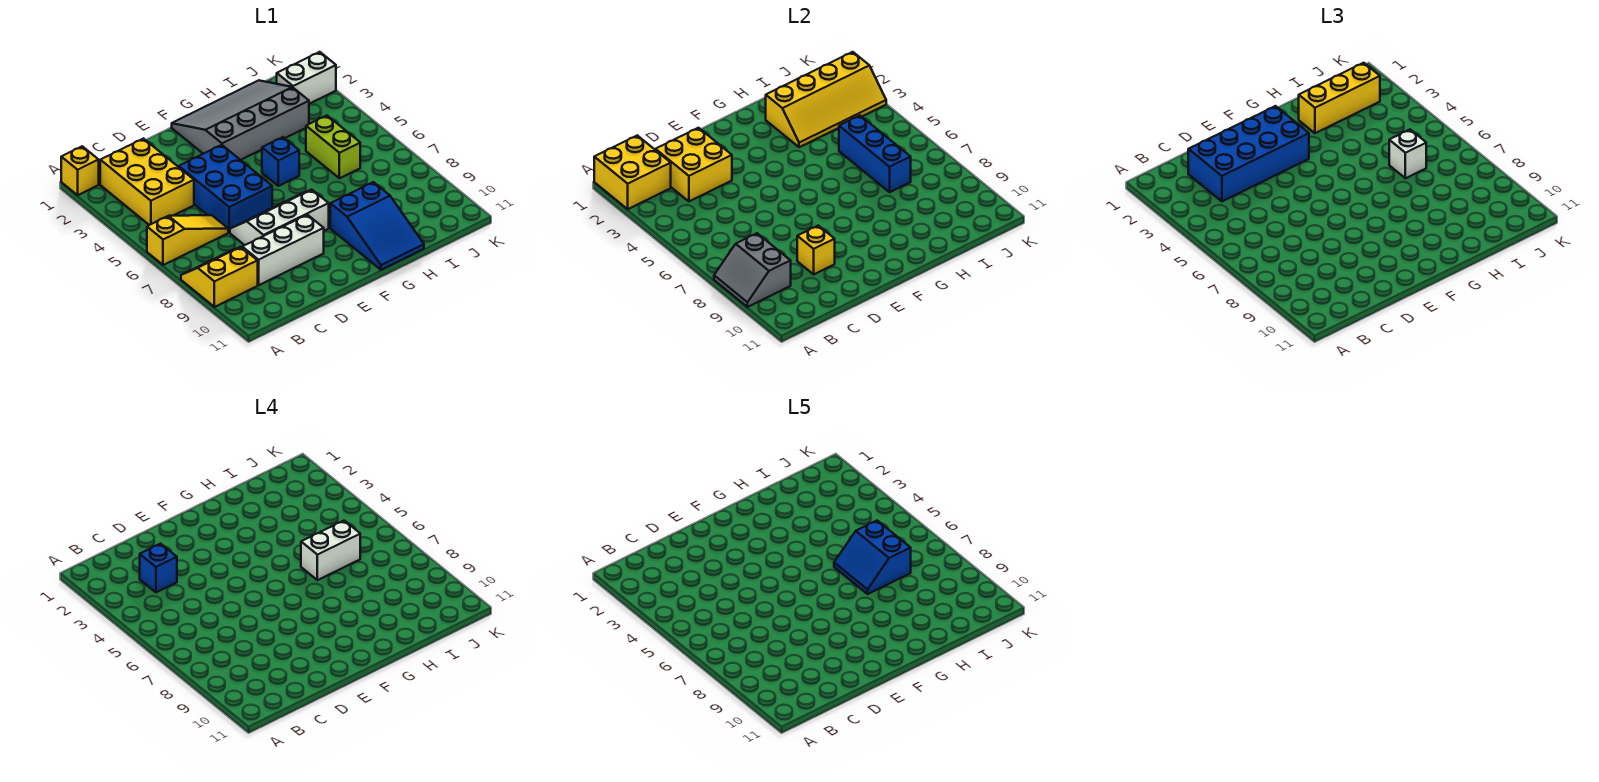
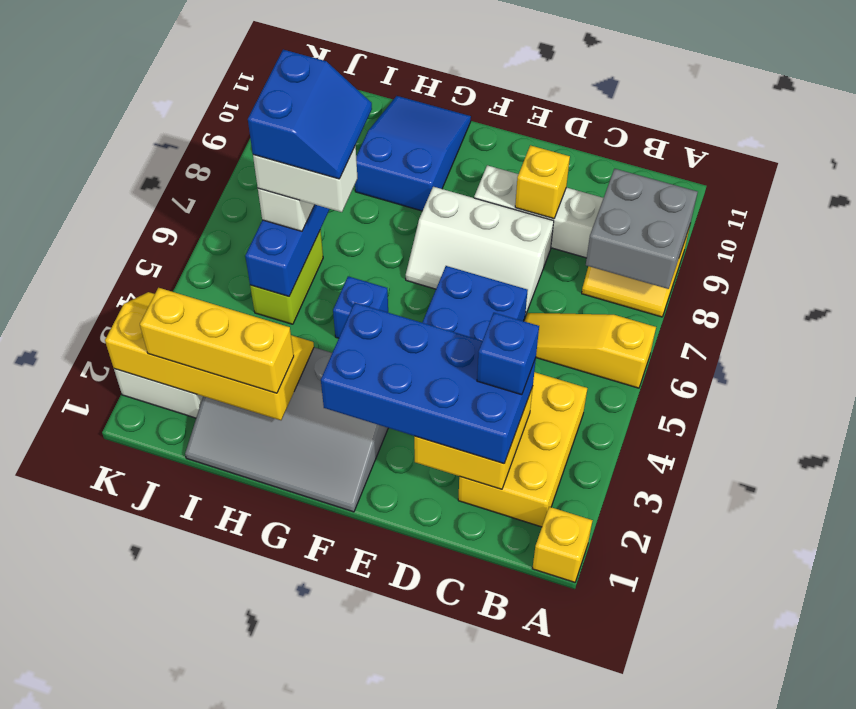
yellow 2x2 brick [594,135,671,209] -> none
grey 2x2 slope [714,233,791,307] -> grey 2x2 brick [586,169,698,289]

